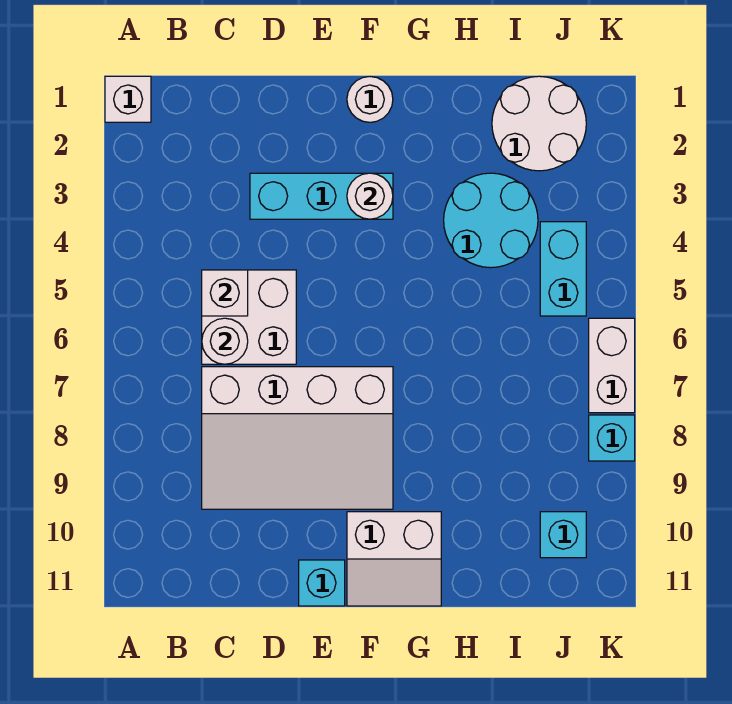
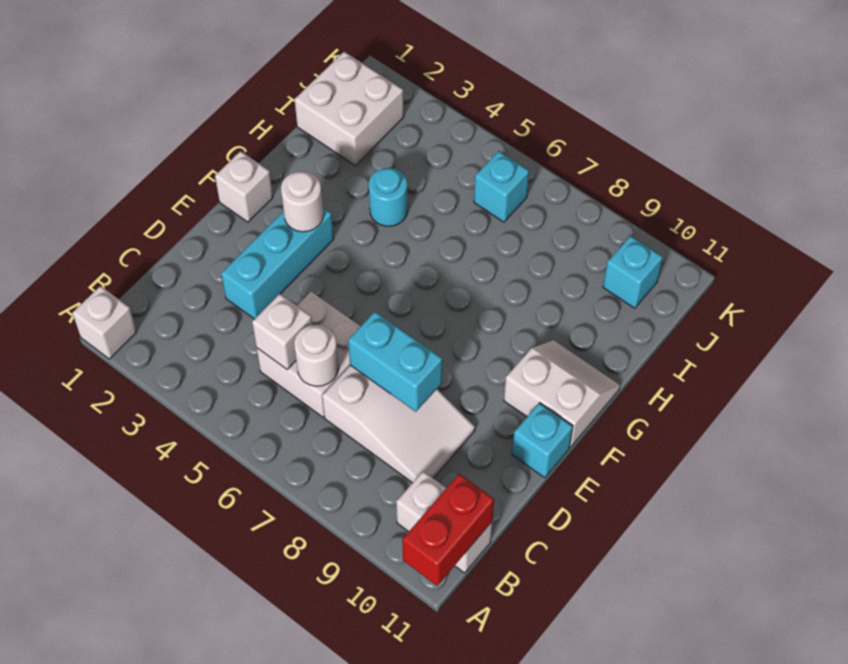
none -> red 1x2 brick [402,474,494,586]
white 3x4 slope [202,367,393,509] -> white 2x3 slope [322,365,475,483]
white 1x1 round brick [347,77,393,122] -> white 1x1 brick [215,151,273,222]
white 2x2 slope [347,512,441,606] -> white 2x2 slope turned to [504,340,620,447]
cyan 2x2 round brick [444,173,538,268] -> cyan 1x1 round brick [369,168,408,226]
white 2x2 round brick [492,76,586,171] -> white 2x2 brick [294,52,404,166]
cyan 1x2 brick [540,222,586,316] -> cyan 1x2 brick moved to [348,312,442,412]
white 1x2 brick [589,318,635,413] -> white 1x2 brick moved to [396,471,492,573]
cyan 1x1 brick [589,415,635,461] -> cyan 1x1 brick moved to [474,151,529,222]

